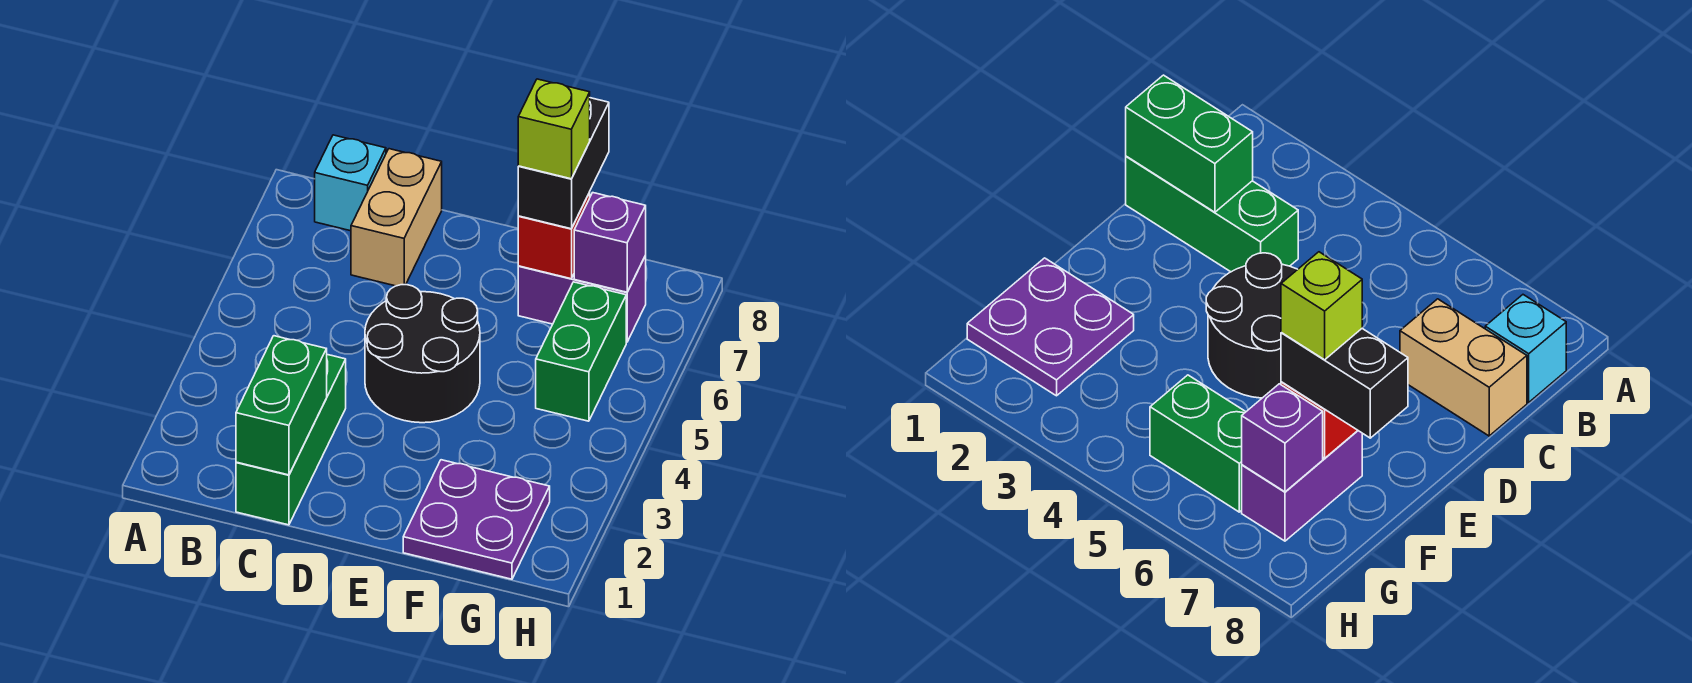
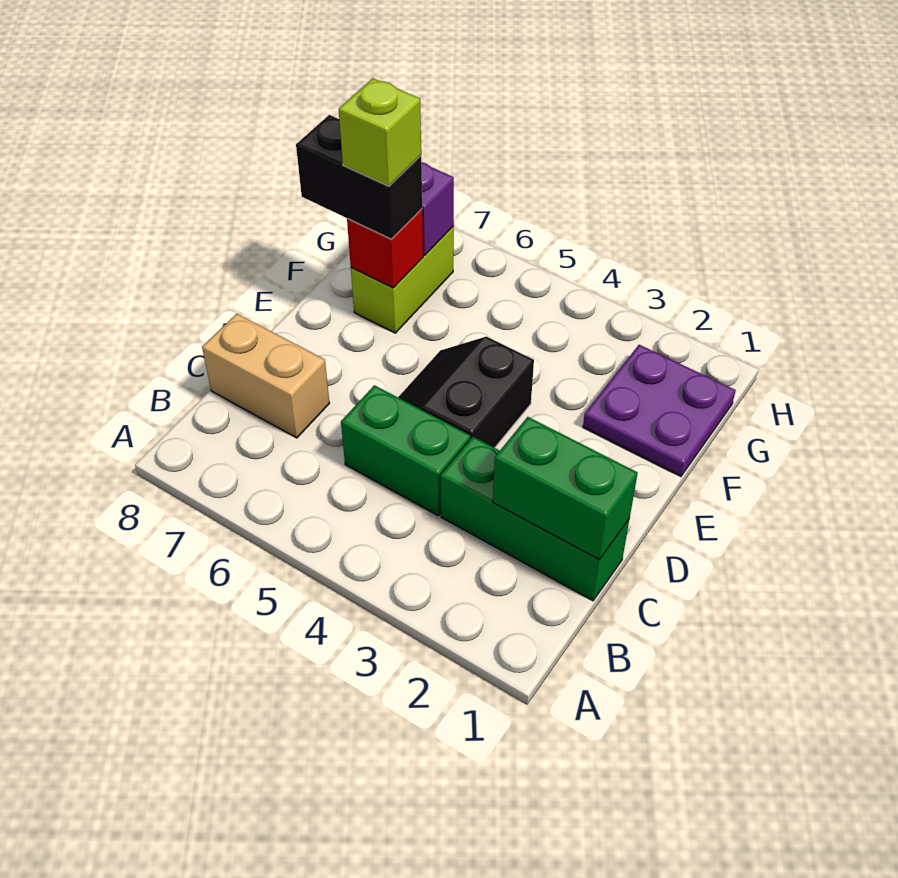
cyan 1x1 brick [315,135,386,231] -> none
black 2x2 round brick [365,285,480,423] -> black 2x2 slope [398,337,534,448]
purple 1x2 brick [518,256,646,342] -> lime 1x2 brick [351,227,454,333]
green 1x2 brick [536,282,626,421] -> green 1x2 brick moved to [341,385,470,516]

